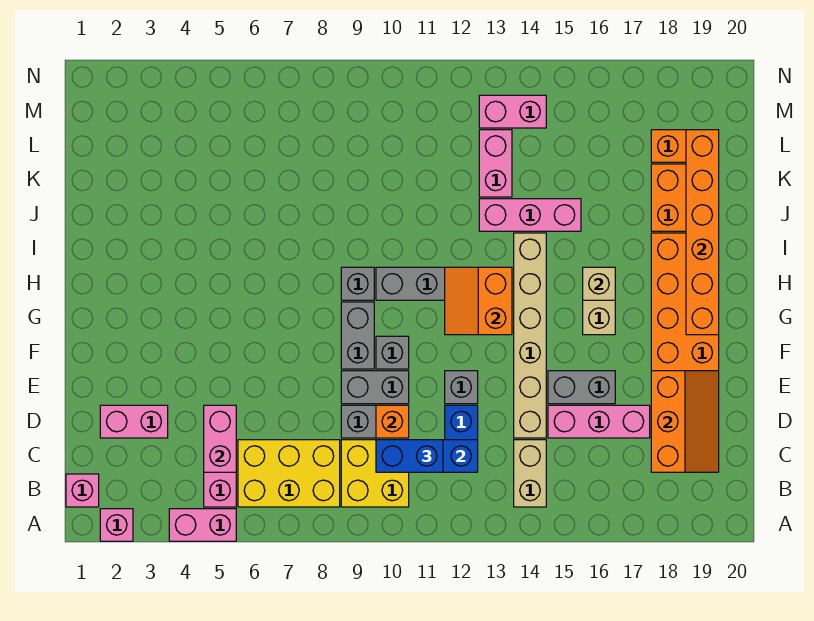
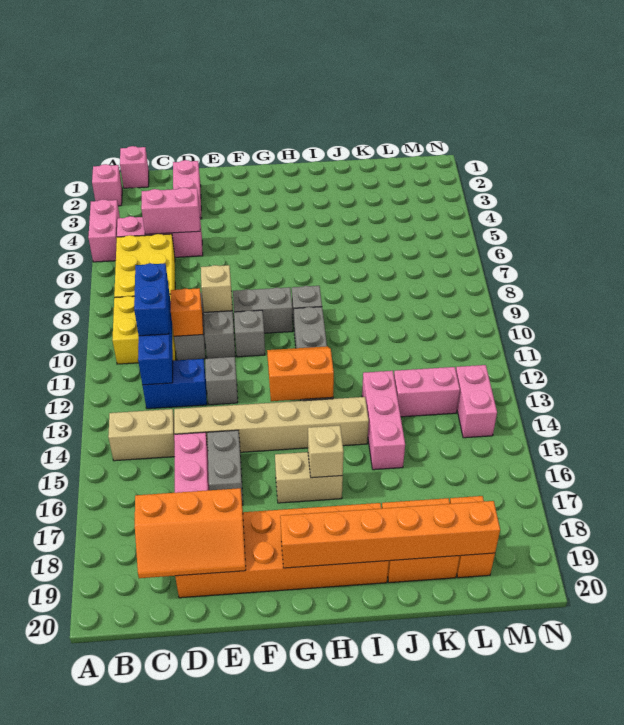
none -> tan 1x1 brick [201,265,232,312]

